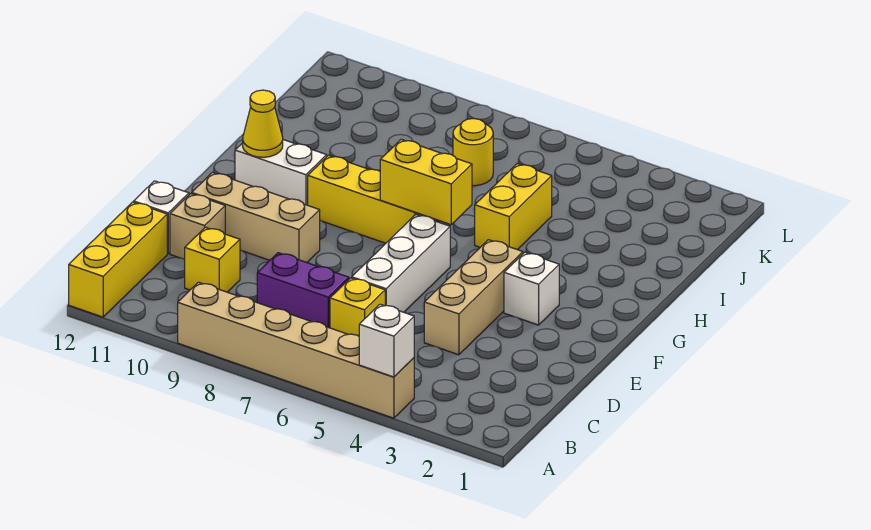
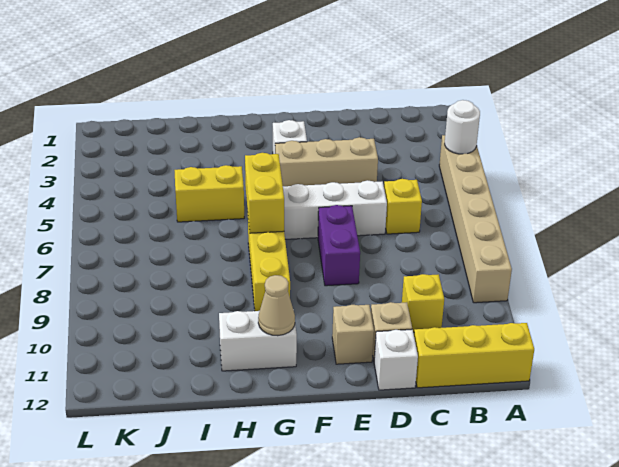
white 1x1 brick [359,304,414,377] -> white 1x1 round brick [445,100,480,154]
purple 1x2 brick [257,253,349,328] -> purple 1x2 brick moved to [318,205,360,286]
tan 1x3 brick [192,172,320,262] -> tan 1x1 brick [332,305,374,364]
white 1x2 brick [235,140,327,205] -> white 1x2 brick turned to [219,309,297,371]
yellow 1x1 cone [243,90,283,157] -> tan 1x1 cone [258,275,295,336]
yellow 1x1 round brick [453,118,493,186] -> none

